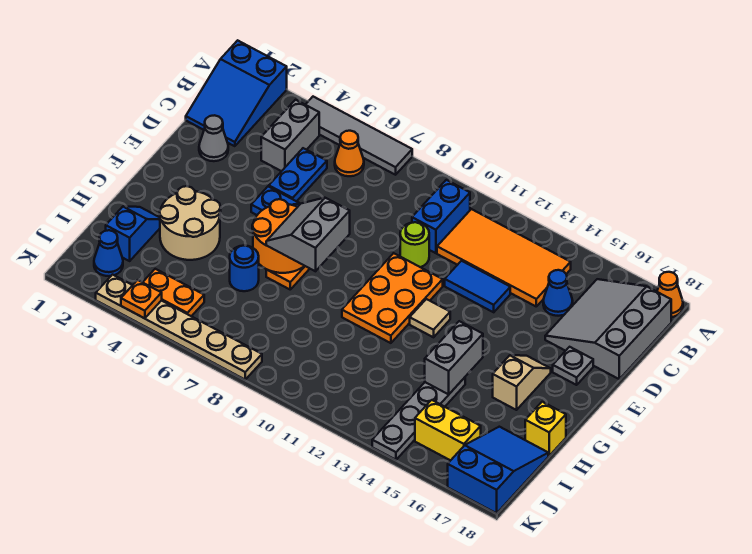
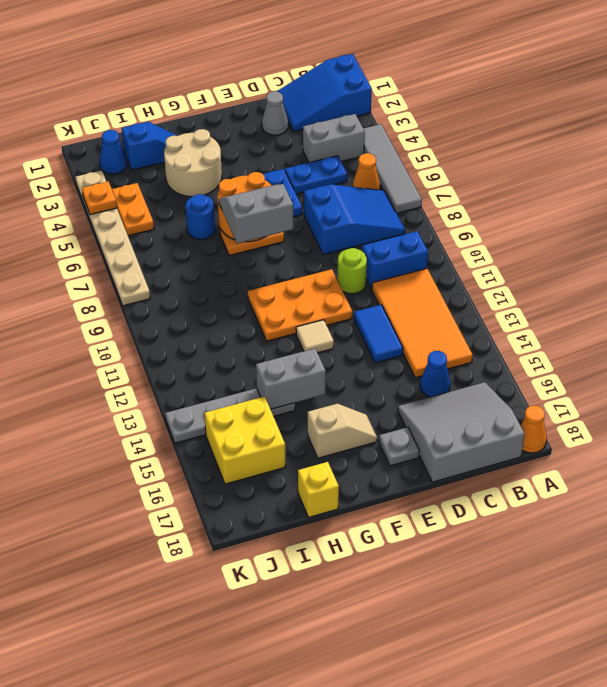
blue 2x3 slope [448,427,548,513] -> blue 2x3 slope moved to [304,184,405,255]
yellow 1x2 brick [415,400,481,460] -> yellow 2x2 brick [204,396,286,484]

